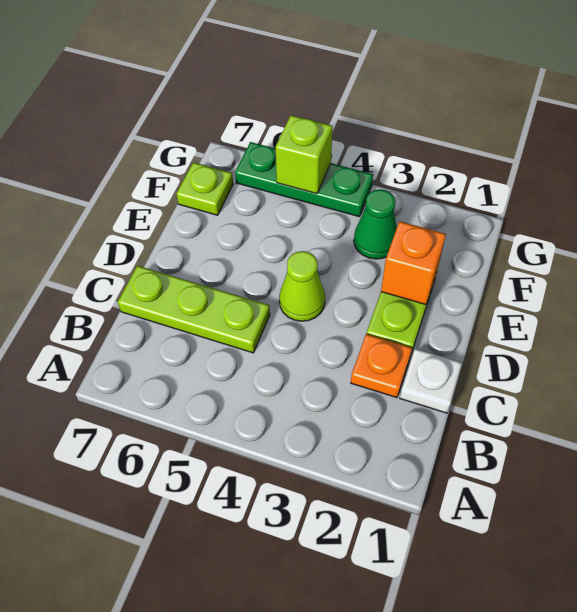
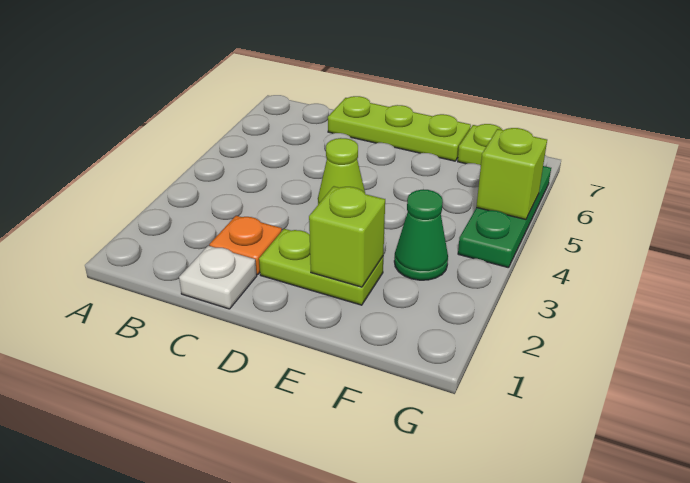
lime 1x3 plate [118,266,270,353] -> lime 1x3 plate turned to [328,96,471,161]
orange 1x1 brick [381,221,446,305] -> lime 1x1 brick [309,186,385,287]

